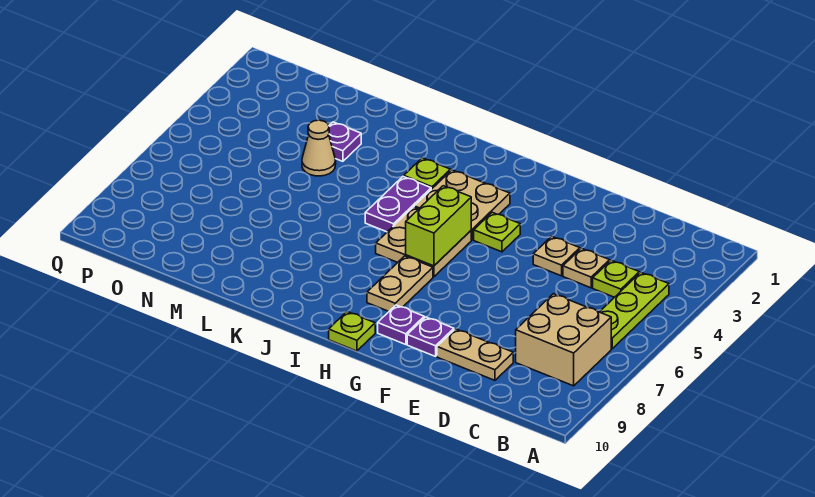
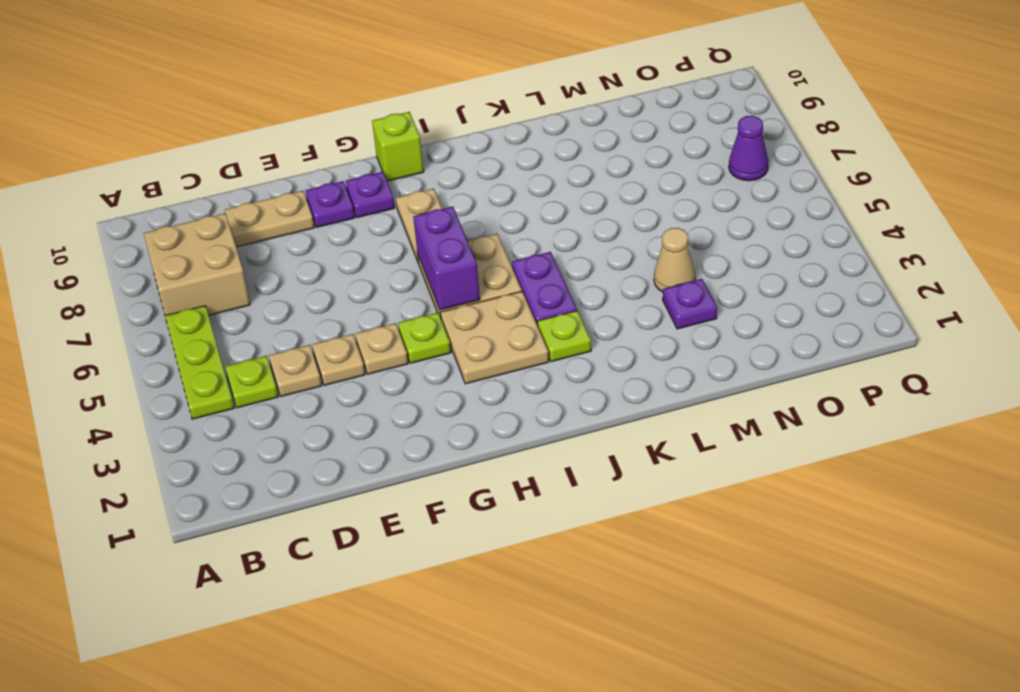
none -> tan 1x1 plate [355,323,408,374]
lime 1x2 brick [406,186,471,266] -> purple 1x2 brick [413,207,480,310]
lime 1x1 plate [329,312,375,351] -> lime 1x1 brick [372,112,424,181]
none -> purple 1x1 cone [729,116,768,181]

